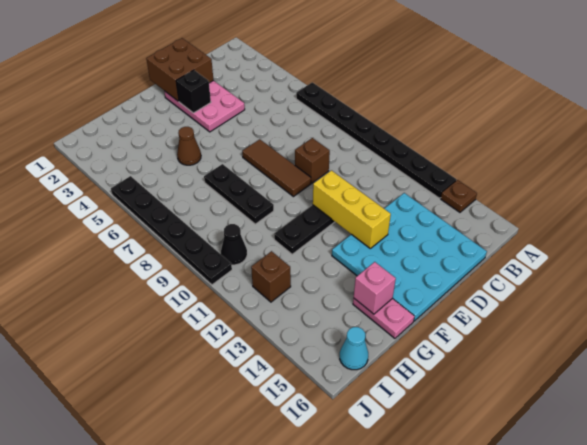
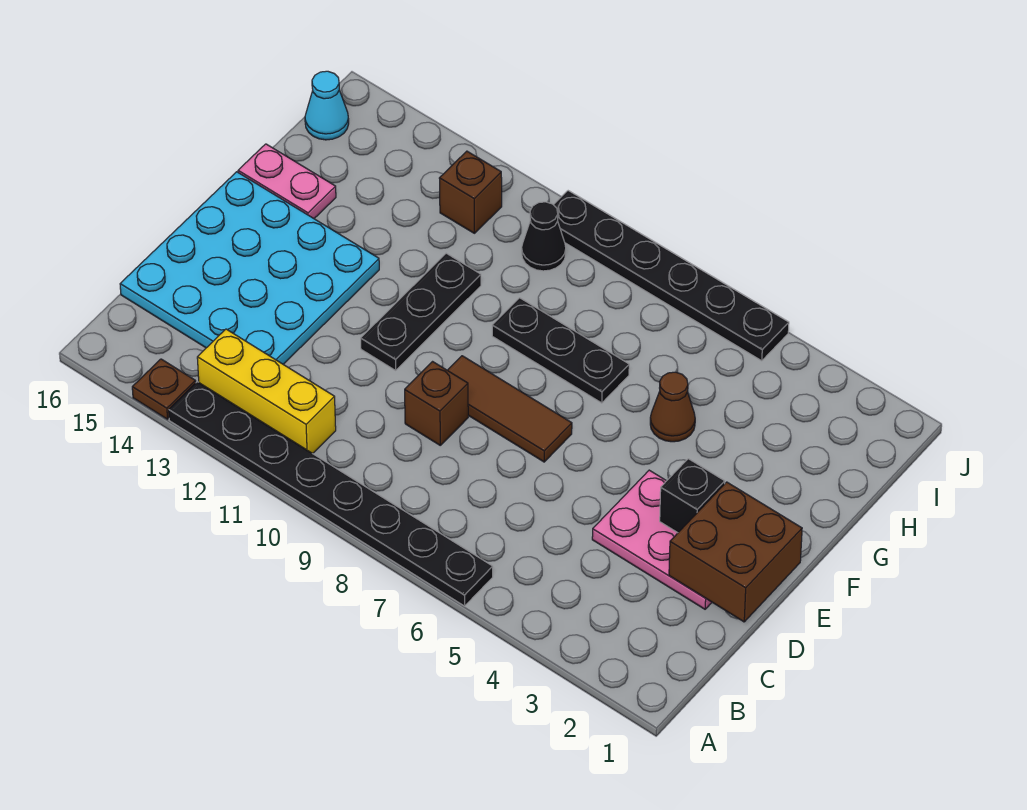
yellow 1x3 brick [313,170,391,248] -> yellow 1x3 brick moved to [197,329,336,454]
pink 1x1 brick [354,262,396,314] -> none

